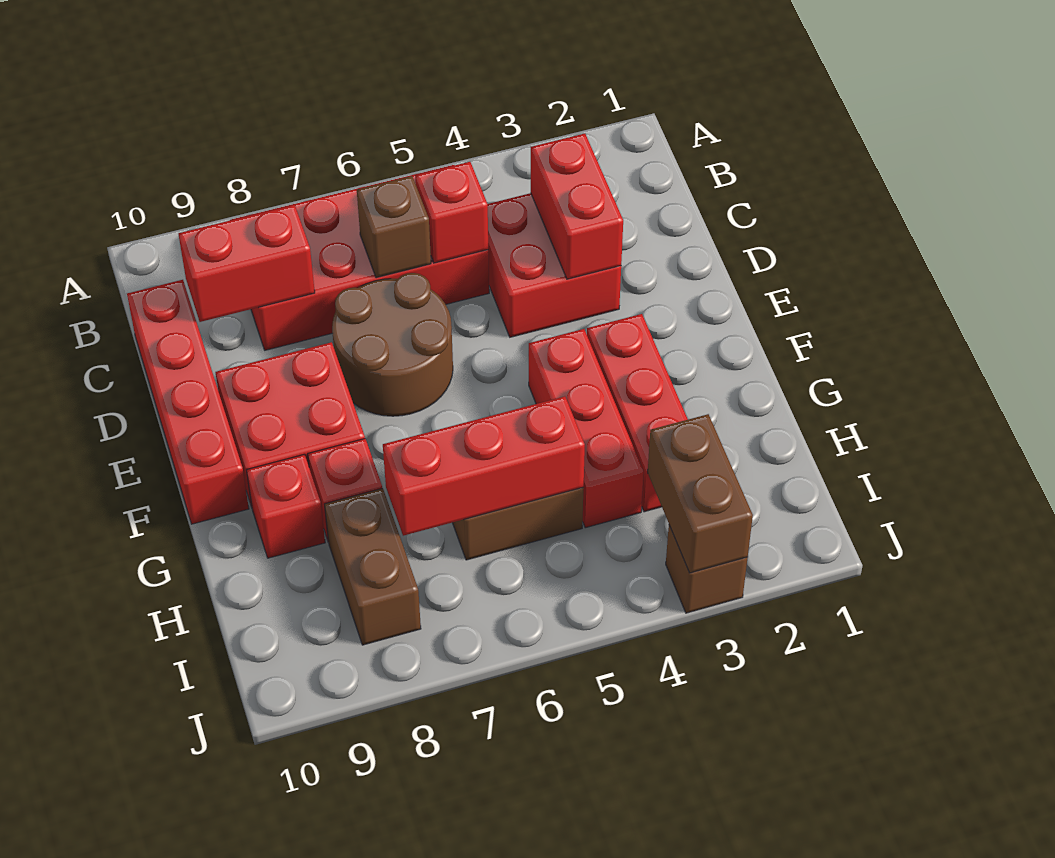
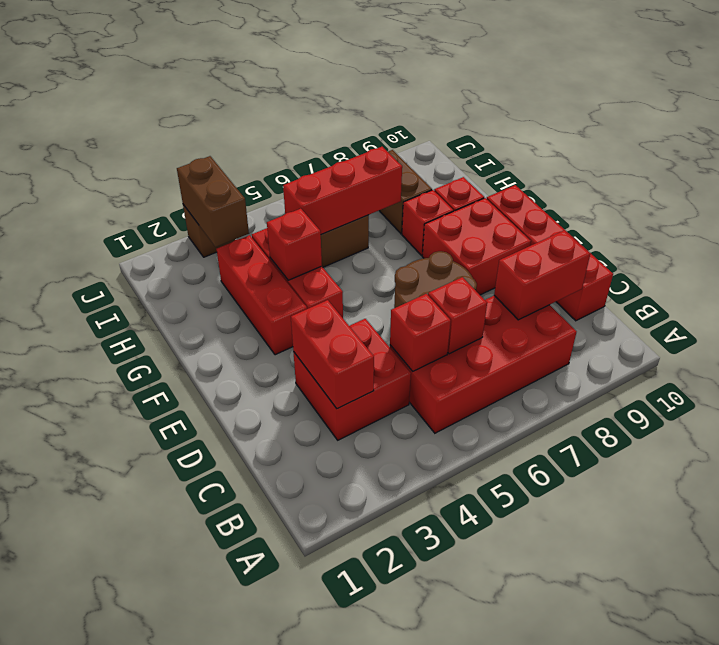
brown 1x1 brick [357,176,431,278] -> red 1x1 brick [428,277,487,354]
none -> red 1x1 brick [267,209,322,280]

